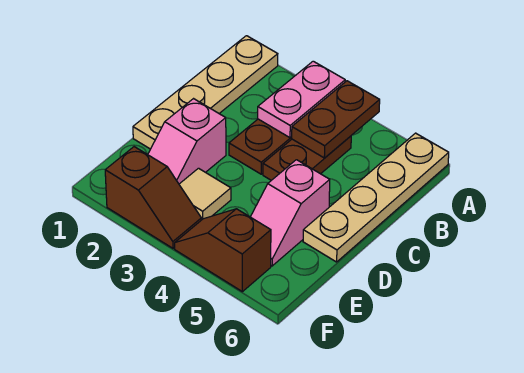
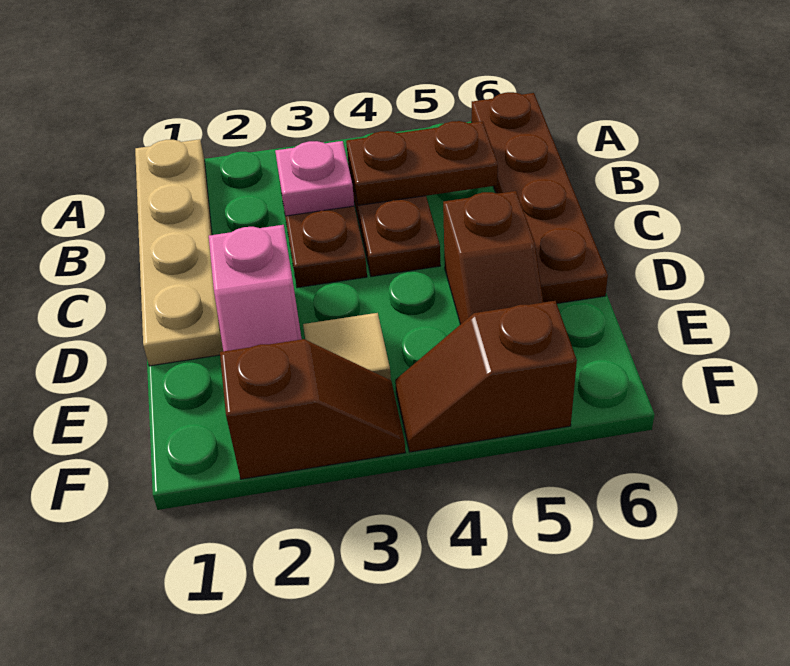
pink 1x2 plate [258,61,345,138] -> pink 1x1 plate [275,141,354,216]
brown 1x2 plate [292,81,380,158] -> brown 1x2 plate turned to [346,121,498,205]
tan 1x4 plate [303,133,449,262] -> brown 1x4 plate [472,92,608,303]
pink 1x2 slope [251,160,330,266] -> brown 1x2 slope [443,191,543,324]

